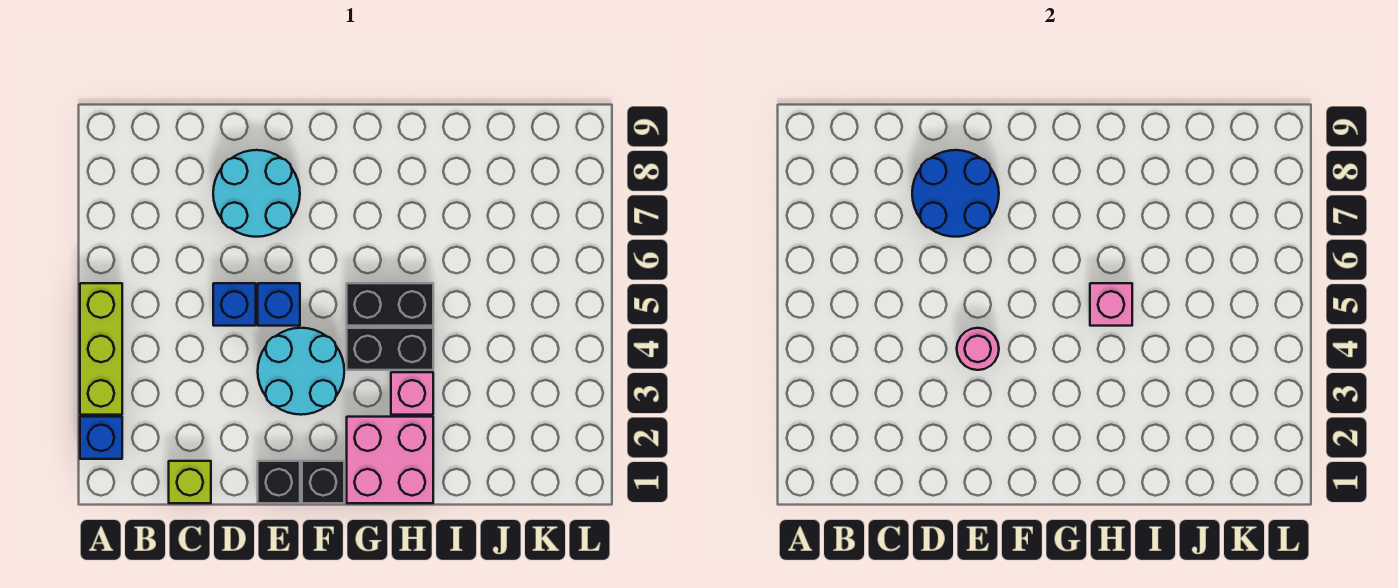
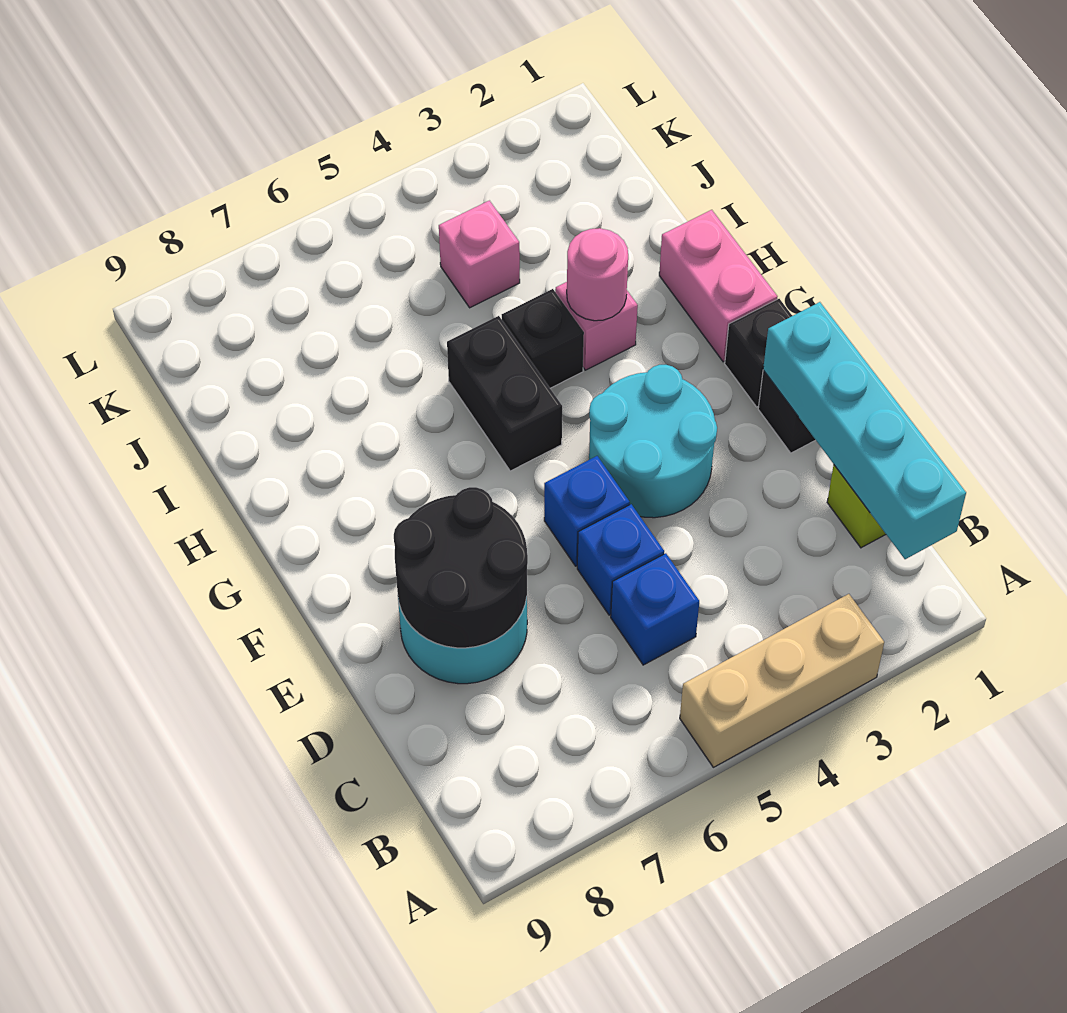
blue 1x1 brick [80,417,122,459] -> blue 1x1 brick moved to [611,553,699,665]
lime 1x3 brick [80,283,122,415] -> tan 1x3 brick [680,594,884,767]
none -> cyan 1x4 brick [763,302,966,559]
blue 2x2 round brick [912,150,999,237] -> black 2x2 round brick [394,487,528,648]
pink 1x1 round brick [957,328,999,370] -> pink 1x1 round brick moved to [567,228,628,321]
pink 2x2 brick [347,417,433,503] -> pink 1x2 brick [659,210,777,362]
black 1x2 brick [347,328,433,370] -> black 1x1 brick [502,289,584,388]
pink 1x1 brick [1090,283,1132,326] -> pink 1x1 brick moved to [439,201,520,308]

